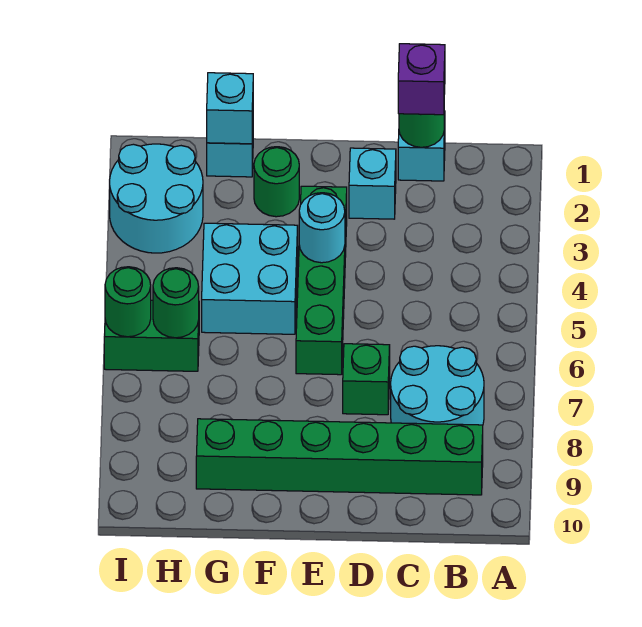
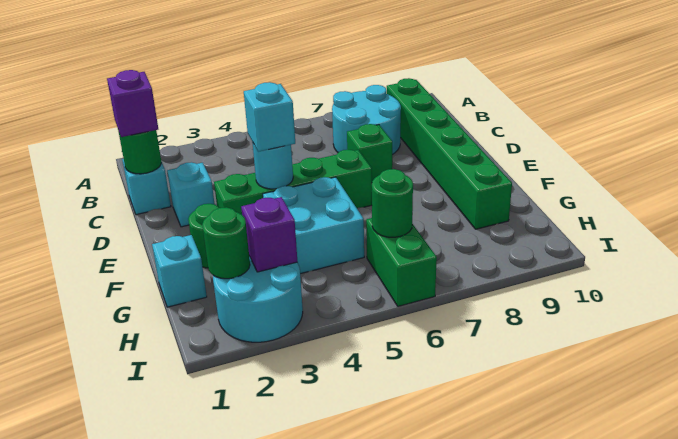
cyan 1x1 brick [207,73,253,144] -> cyan 1x1 brick moved to [244,82,295,152]
none -> purple 1x1 brick [241,197,297,272]
green 1x1 round brick [105,267,151,337] -> green 1x1 round brick moved to [202,207,250,279]

